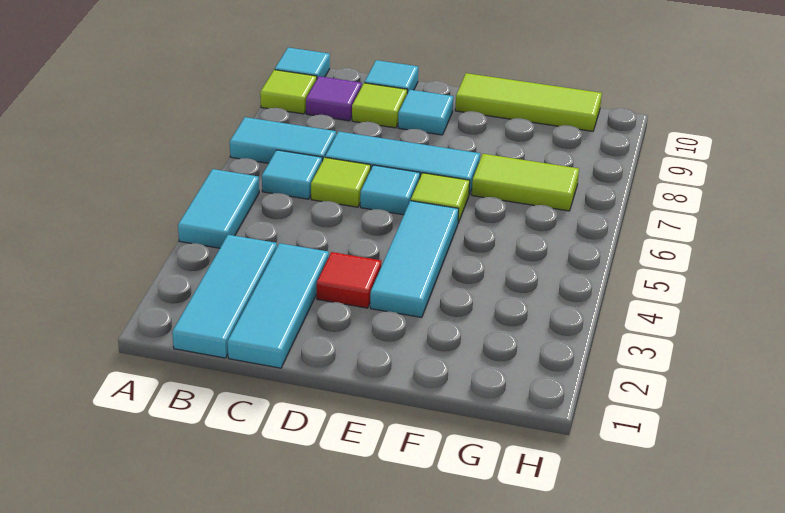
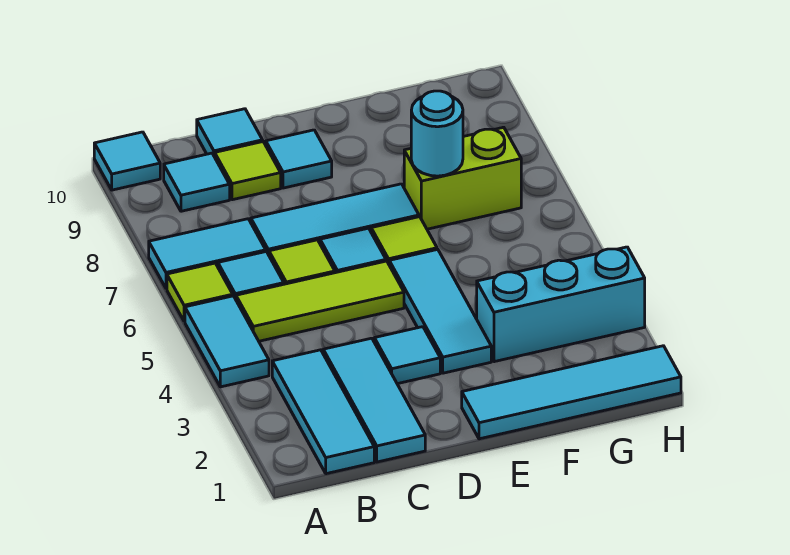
lime 1x1 tile [260,70,317,114] -> lime 1x1 tile moved to [167,263,233,321]
purple 1x1 tile [306,76,362,121] -> cyan 1x1 tile [164,153,230,211]
red 1x1 tile [317,252,381,308] -> cyan 1x1 tile [374,327,440,384]
none -> cyan 1x4 tile [462,346,681,439]
lime 1x3 tile [455,73,602,131] -> lime 1x3 tile moved to [236,261,404,341]
none -> cyan 1x3 brick [477,247,645,362]
lime 1x2 tile [472,154,579,211] -> lime 1x2 brick [404,127,521,229]
none -> cyan 1x1 round brick [411,91,463,176]

